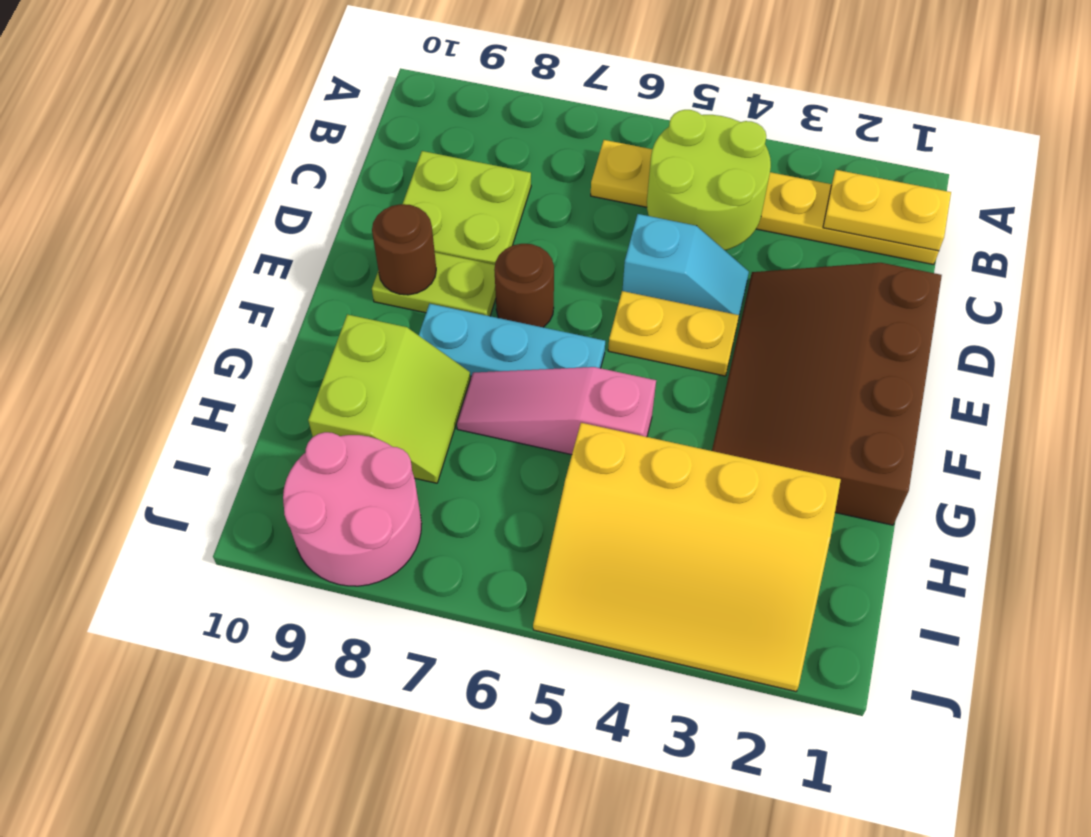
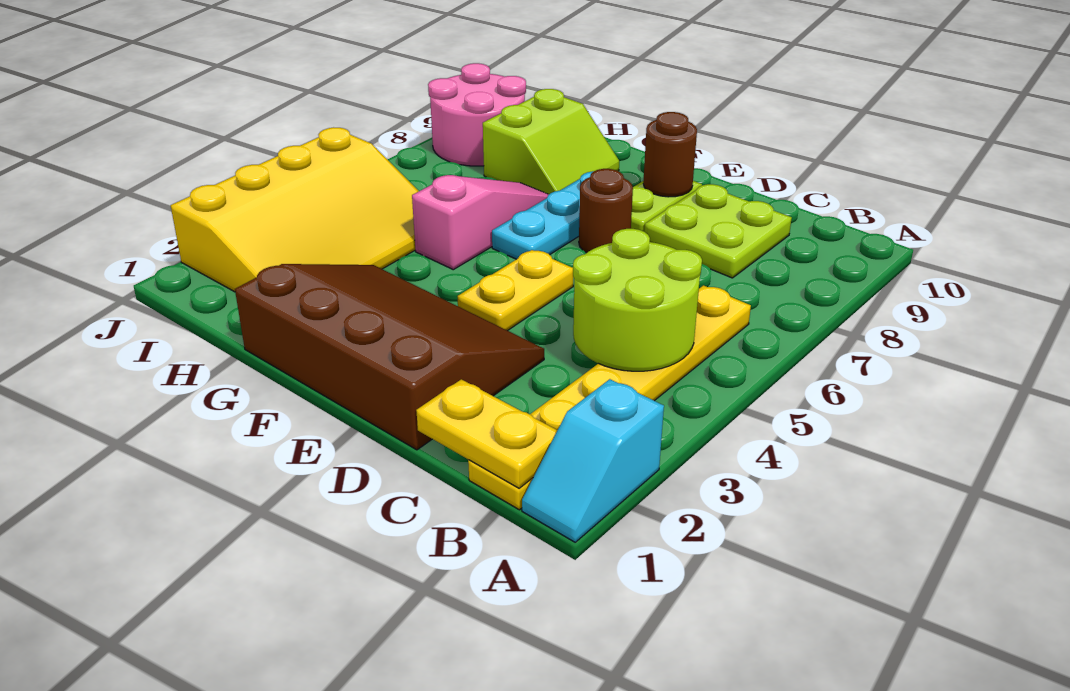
yellow 1x2 plate [823,170,951,251] -> yellow 1x2 plate turned to [416,379,557,488]
cyan 1x2 slope [622,214,749,315] -> cyan 1x2 slope moved to [522,379,664,542]
lime 2x2 slope [308,314,470,483] -> lime 2x2 slope turned to [483,89,619,194]
yellow 3x4 slope [533,423,841,691] -> yellow 3x4 slope turned to [171,127,419,292]

